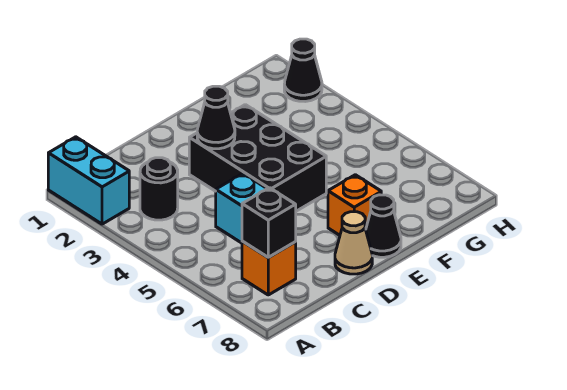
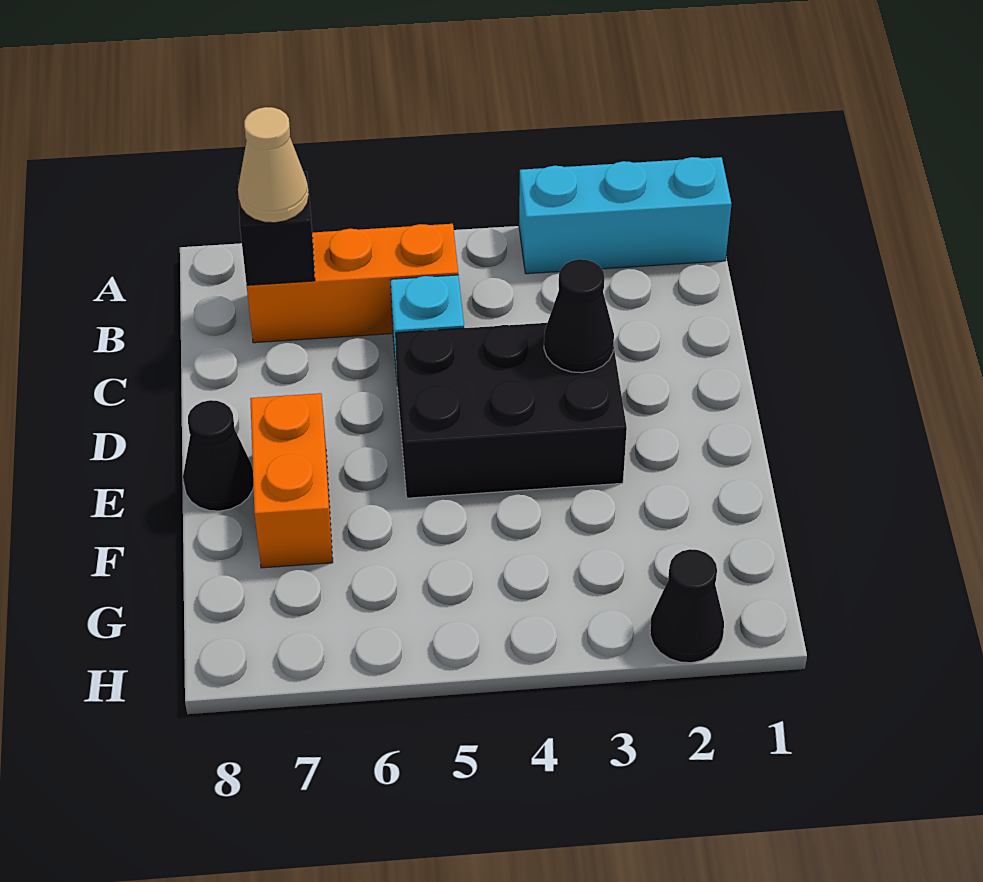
cyan 1x2 brick [48,137,129,224] -> cyan 1x3 brick [519,157,731,274]
black 1x1 round brick [140,158,178,220] -> none
orange 1x1 brick [242,241,296,295] -> orange 1x3 brick [247,224,458,343]
tan 1x1 cone [335,212,372,274] -> tan 1x1 cone moved to [238,107,309,223]
orange 1x1 brick [328,175,381,235] -> orange 1x2 brick [250,393,333,568]

